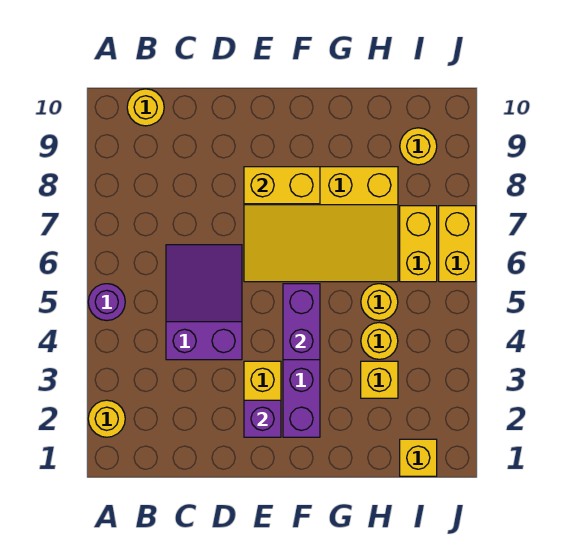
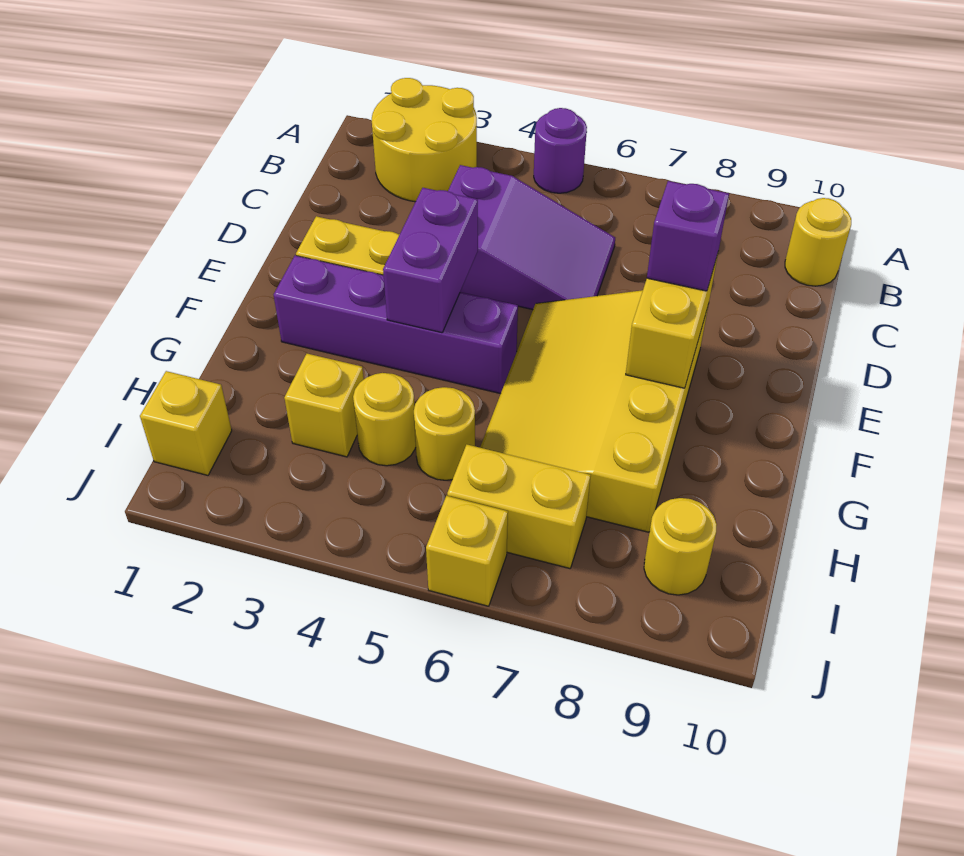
yellow 1x1 round brick [88,400,125,437] -> yellow 2x2 round brick [372,78,477,202]
purple 1x1 brick [244,400,281,437] -> purple 1x1 brick moved to [647,181,729,291]
purple 1x2 brick [283,284,320,360] -> purple 1x2 brick turned to [383,188,478,333]
yellow 1x2 brick [439,206,476,282] -> yellow 1x1 brick [426,496,508,606]

